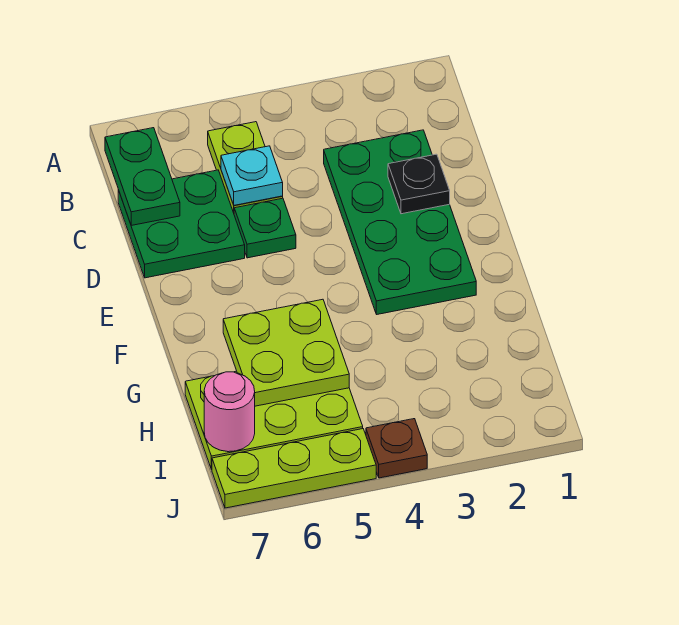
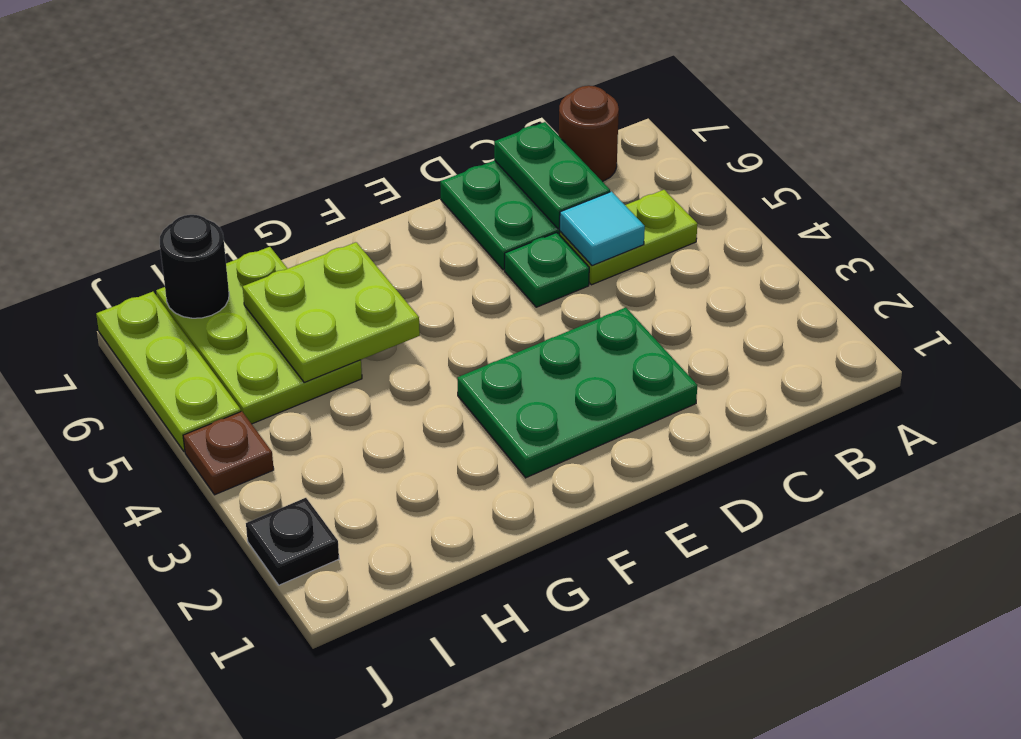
none -> brown 1x1 round brick [559,86,619,182]
green 1x2 plate [105,128,180,225] -> green 1x2 plate turned to [494,122,610,229]
green 2x4 plate [324,130,476,314] -> green 2x3 plate [457,308,697,478]
cyan 1x1 plate [221,146,283,205] -> cyan 1x1 tile [560,192,645,266]
black 1x1 plate [388,154,450,214] -> black 1x1 plate moved to [246,498,339,585]
pink 1x1 round brick [204,372,255,452] -> black 1x1 round brick [160,215,229,318]

